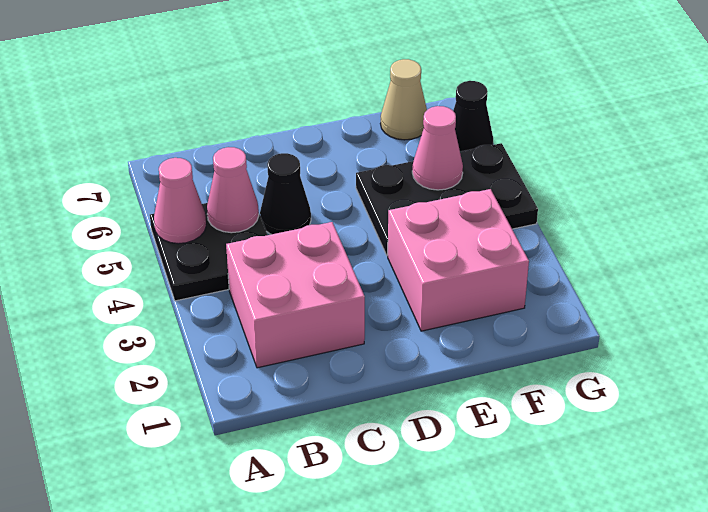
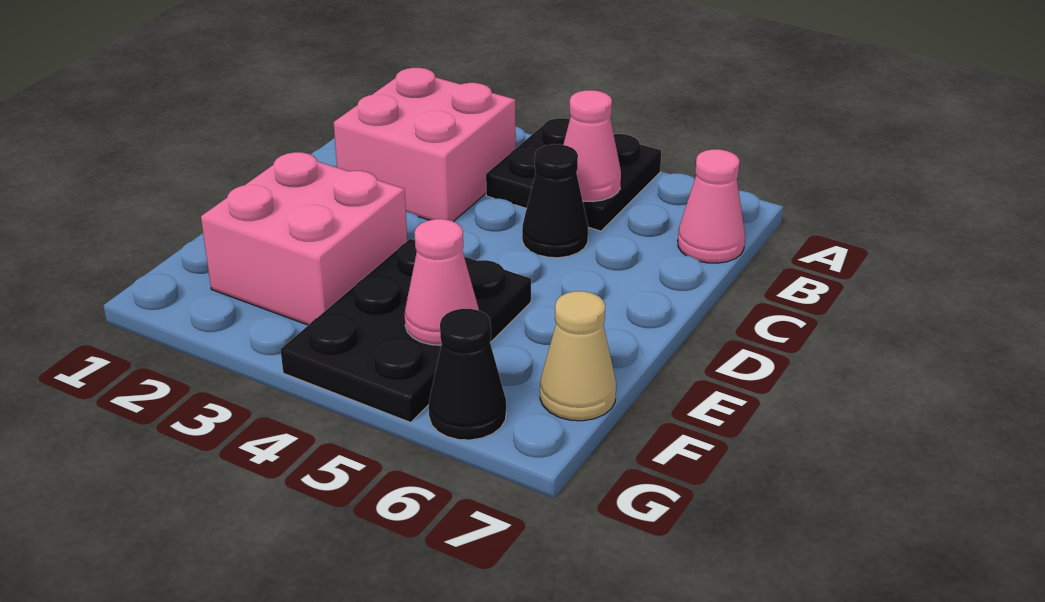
pink 1x1 cone [154,158,206,244] -> pink 1x1 cone moved to [678,149,745,263]

